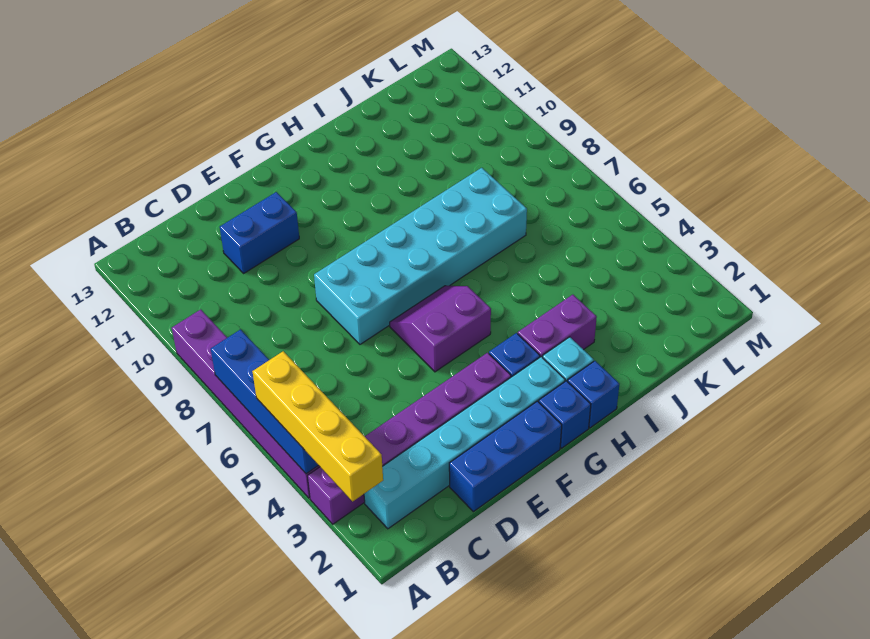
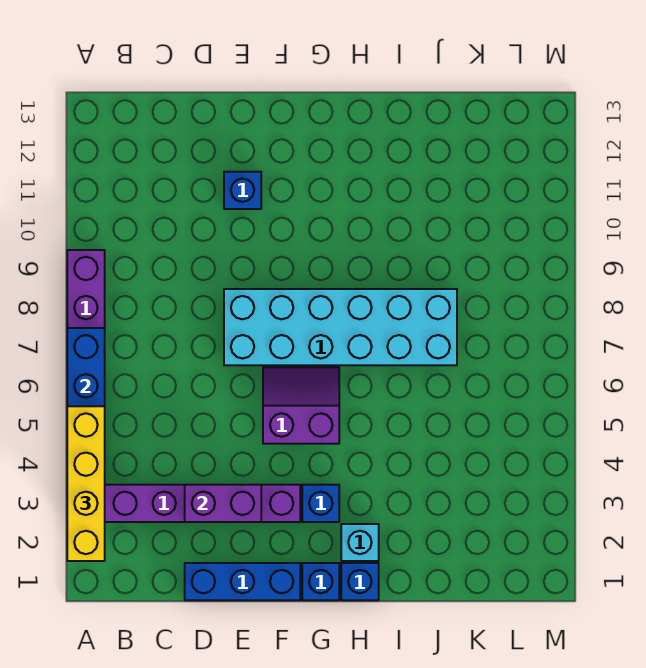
cyan 1x6 brick [364,357,565,529] -> none
blue 1x2 brick [220,192,299,273] -> blue 1x1 brick [224,172,261,209]
purple 1x2 brick [518,295,597,358] -> purple 1x2 brick moved to [185,485,261,522]

